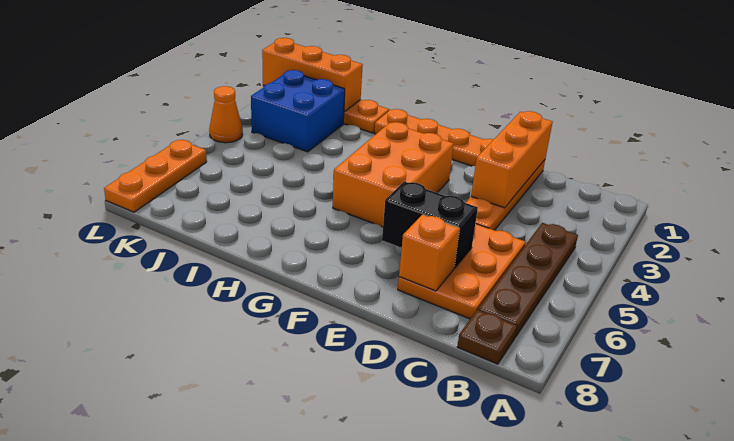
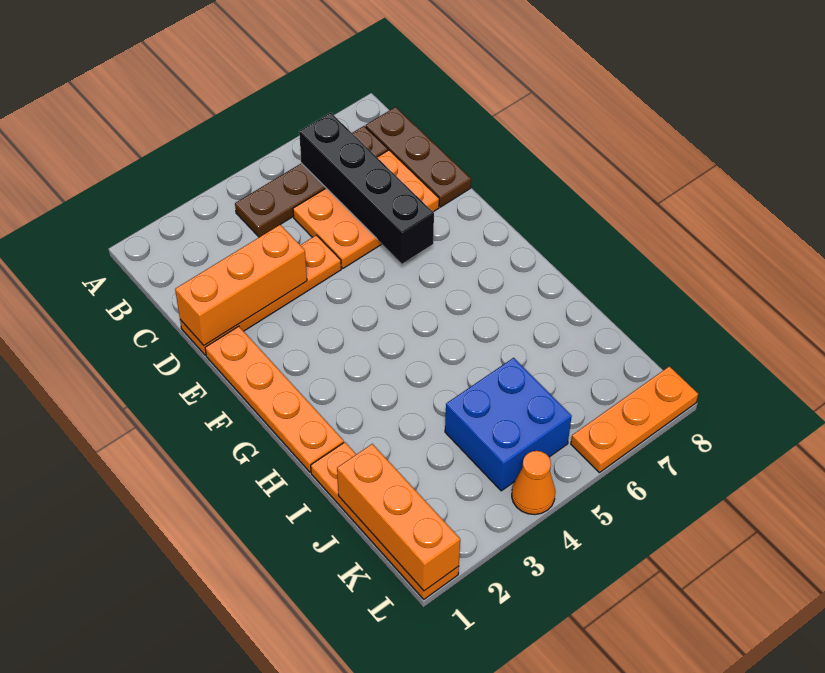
brown 1x1 plate [457,310,517,364] -> brown 1x3 plate [366,107,471,207]
black 1x2 brick [382,182,478,268] -> black 1x4 brick [299,113,434,264]
orange 1x1 brick [399,215,460,291] -> none
orange 2x3 brick [333,122,454,227] -> none
blue 2x2 brick [251,70,345,152] -> blue 2x2 brick moved to [445,358,572,491]

